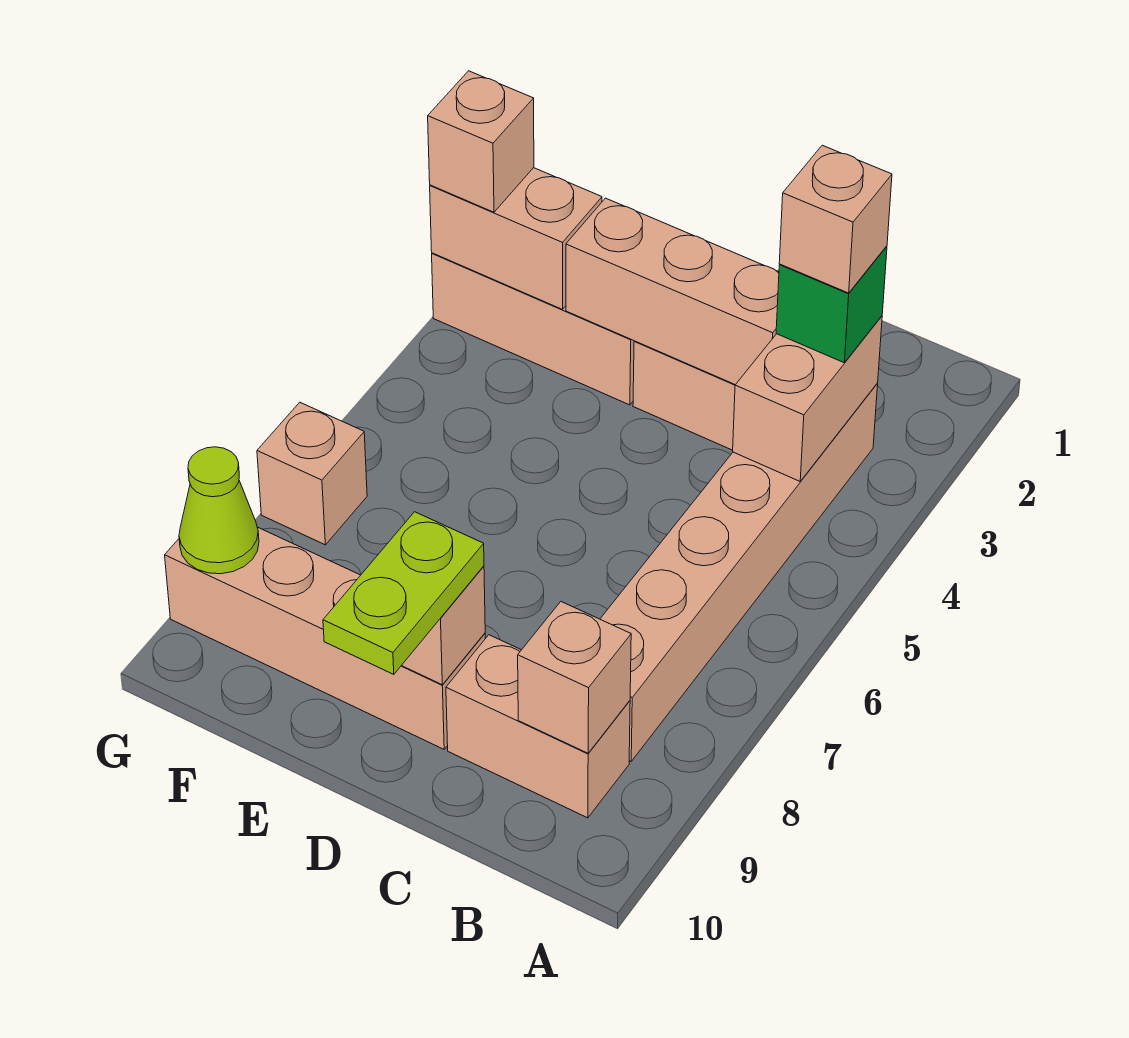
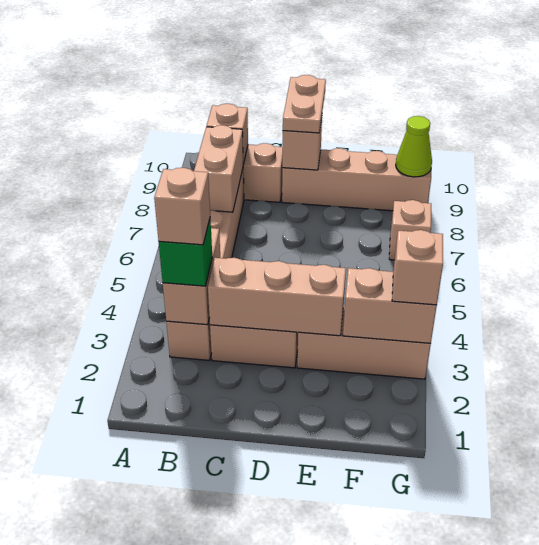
none -> tan 1x2 brick [194,125,243,212]
lime 1x2 plate [323,512,484,674] -> tan 1x2 plate [283,75,326,133]

